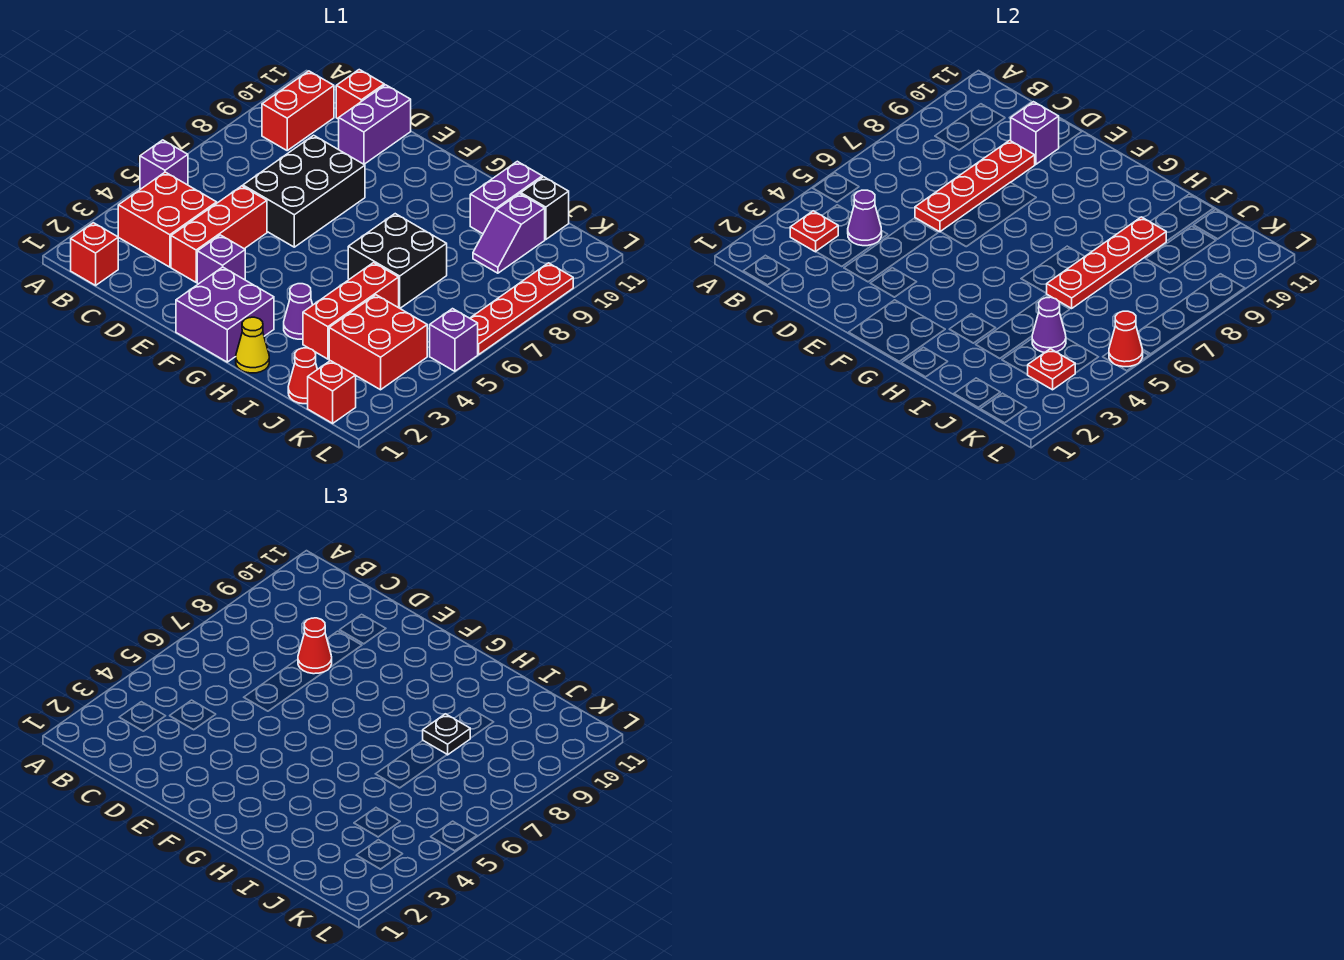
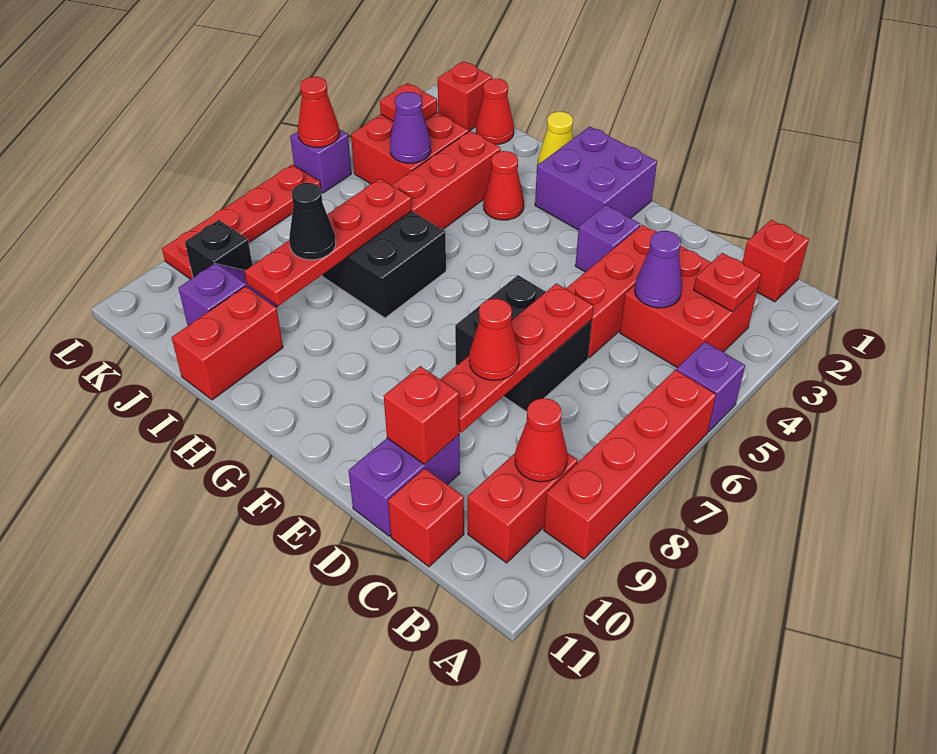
none -> red 1x4 brick [544,370,716,559]
none -> red 1x1 cone [515,398,568,482]
black 2x3 brick [243,135,365,247] -> black 2x2 brick [455,275,592,412]
purple 1x1 brick [1010,102,1059,164] -> red 1x1 brick [384,366,460,464]
purple 1x1 cone [284,284,312,339] -> red 1x1 cone [483,151,524,220]
black 1x1 plate [423,714,470,755] -> black 1x1 cone [289,183,336,260]
purple 1x2 brick [470,161,542,234] -> red 1x2 brick [172,286,283,400]
black 1x1 brick [521,177,569,240] -> black 1x1 brick moved to [185,220,252,278]

